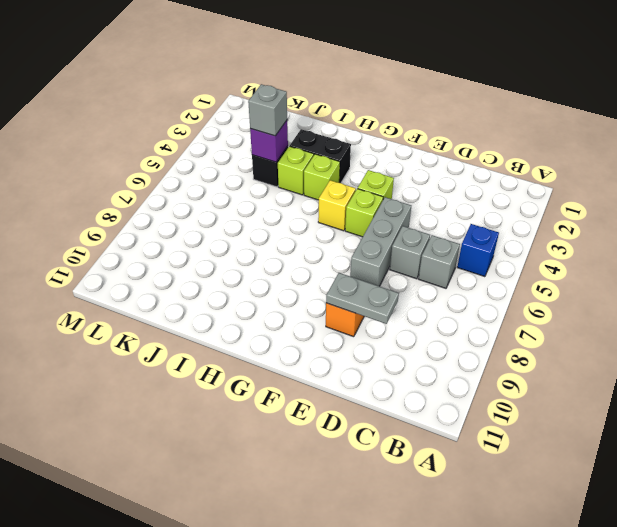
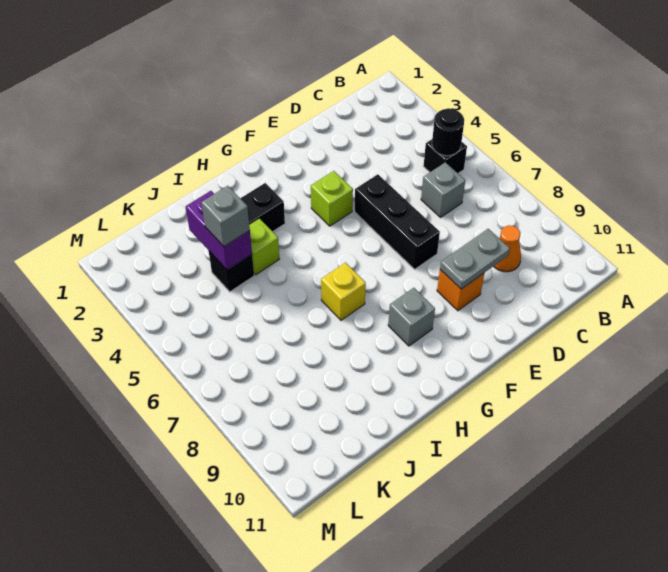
blue 1x1 brick [457,224,499,277] -> black 1x1 brick [424,139,467,173]
none -> black 1x1 round brick [432,108,464,156]
none -> orange 1x1 cone [494,225,521,272]
grey 1x1 brick [390,226,430,279] -> grey 1x1 brick moved to [388,288,435,346]
grey 1x3 brick [350,197,411,286] -> black 1x3 brick [355,174,440,269]
lime 1x1 brick [345,189,383,237] -> none
yellow 1x1 brick [318,180,356,231] -> yellow 1x1 brick moved to [321,263,366,320]
lime 1x1 brick [304,154,340,200] -> none
purple 1x1 brick [250,121,288,162] -> purple 1x2 brick [186,191,252,270]

